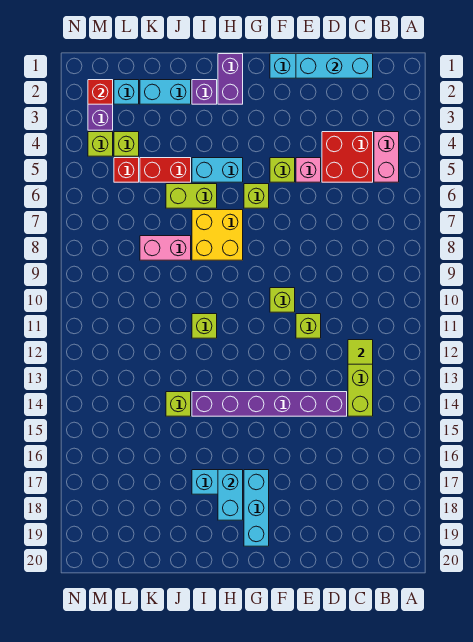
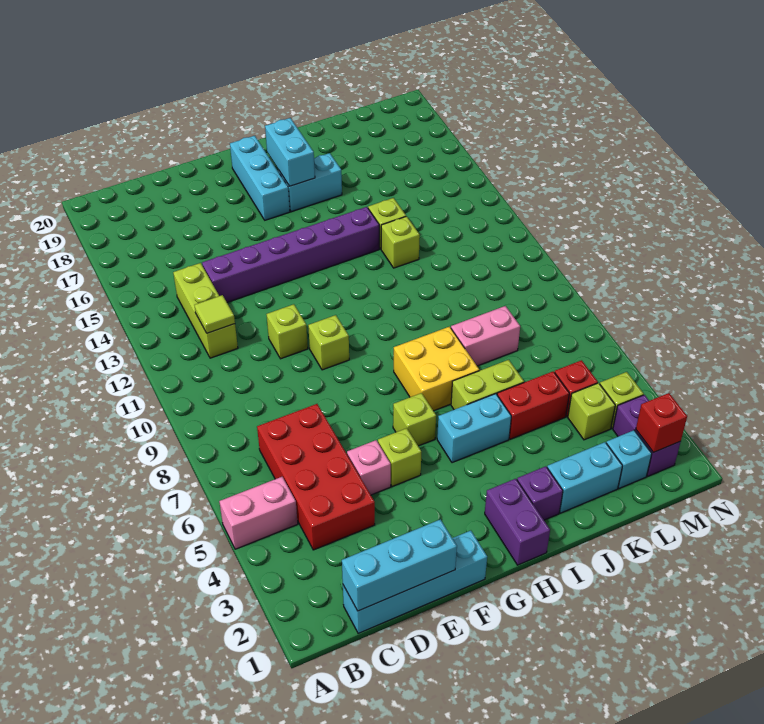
pink 1x2 brick [374,132,399,182] -> pink 1x2 brick turned to [219,477,298,549]
red 2x2 brick [322,132,373,182] -> red 2x4 brick [257,404,375,550]
lime 1x1 brick [192,314,217,338] -> lime 1x1 brick moved to [381,216,420,268]

